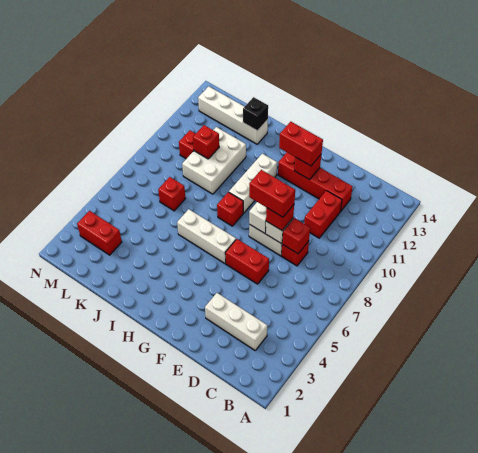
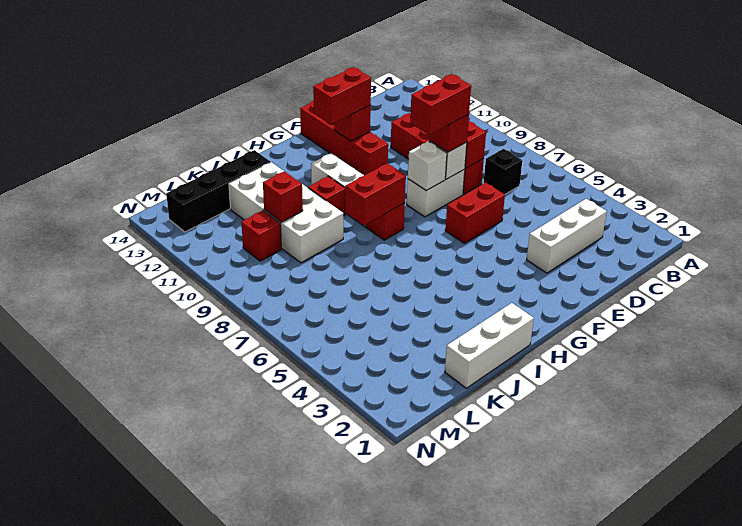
red 1x4 brick [278,153,353,211] -> red 1x4 brick turned to [300,100,388,175]
white 1x3 brick [177,209,236,263] -> white 1x3 brick moved to [445,303,534,388]
white 2x3 brick [182,127,246,194] -> white 2x4 brick [229,162,343,263]
white 1x4 brick [198,86,268,144] -> black 1x4 brick [166,150,271,232]
black 1x1 brick [243,97,268,131] -> black 1x1 brick moved to [484,149,522,194]
red 1x1 brick [158,177,185,211] -> red 1x1 brick moved to [308,176,346,216]
red 1x2 brick [77,211,122,255] -> red 1x2 brick moved to [345,163,406,226]

